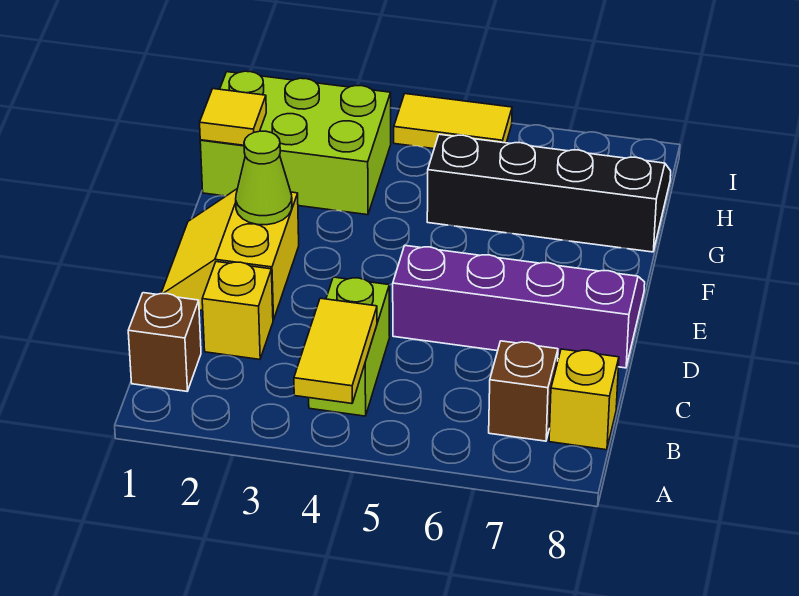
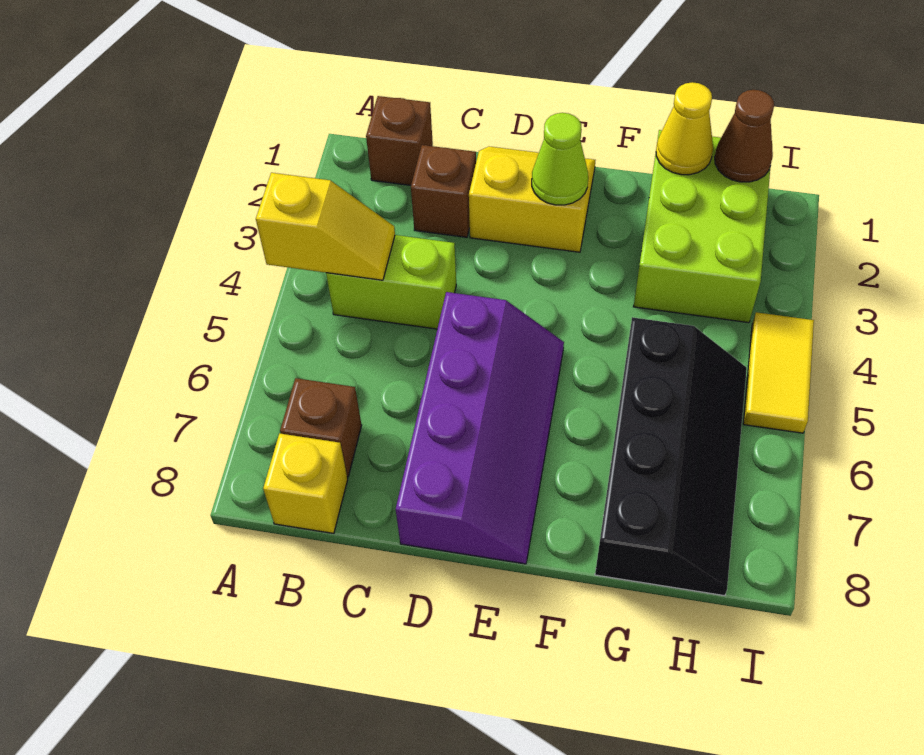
yellow 1x2 tile [294,298,377,404] -> yellow 1x2 slope [256,173,395,280]
yellow 1x1 brick [202,262,273,359] -> brown 1x1 brick [411,145,476,237]
yellow 1x1 tile [200,89,266,145] -> yellow 1x1 cone [656,82,713,175]
none -> brown 1x1 cone [715,90,774,182]

